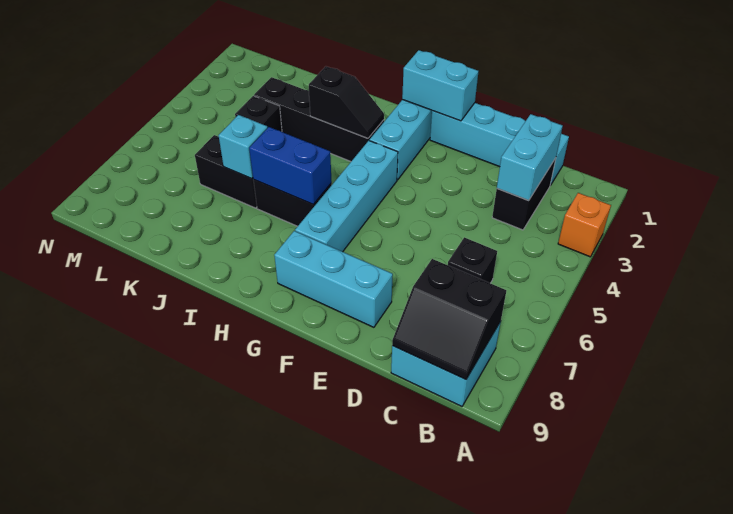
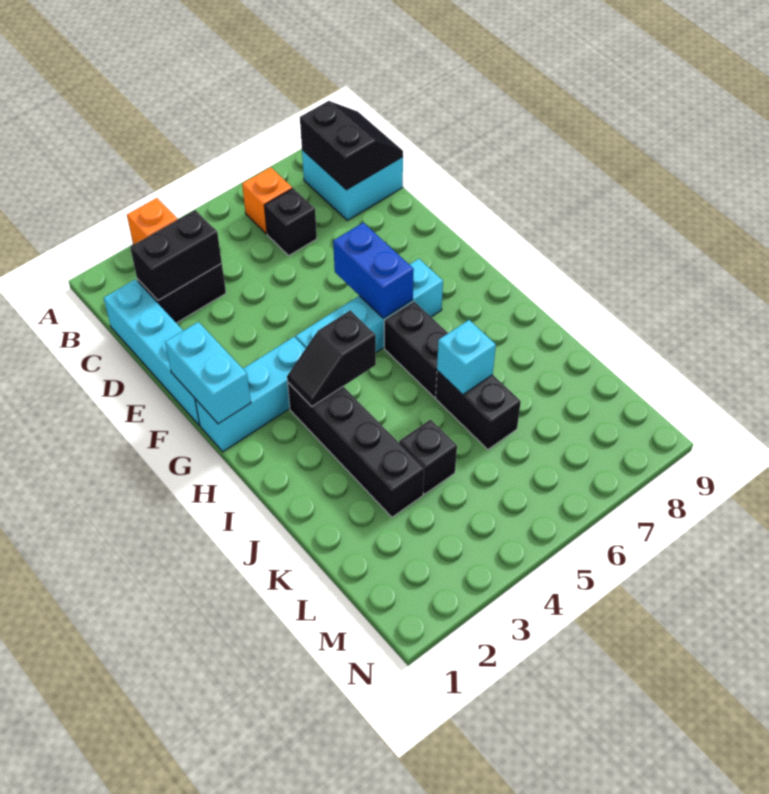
none -> orange 1x1 brick [242,167,292,234]
cyan 1x2 brick [497,114,563,201] -> black 1x2 brick [130,210,222,301]
cyan 1x3 brick [274,231,393,327] -> none
black 1x2 slope [309,66,384,138] -> black 1x2 slope turned to [287,310,376,407]
blue 1x2 brick [249,127,332,204] -> blue 1x2 brick moved to [333,223,414,318]

